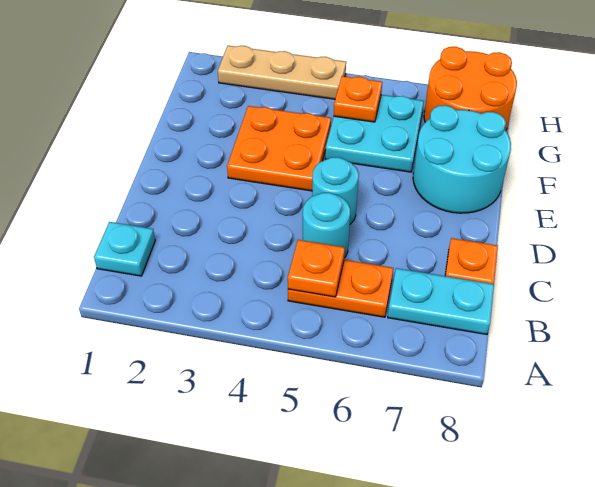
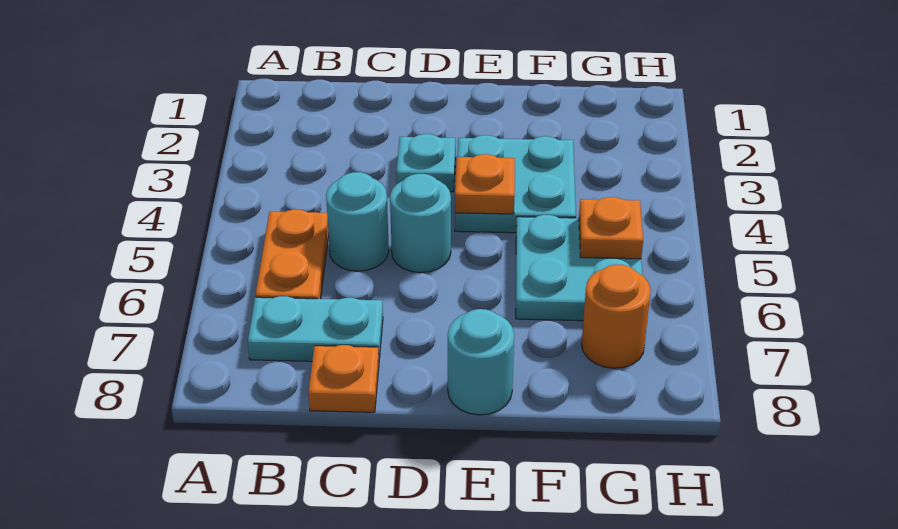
cyan 1x1 plate [94,222,155,276] -> cyan 1x1 plate moved to [396,134,455,192]
orange 1x1 plate [288,240,345,297] -> orange 1x1 plate moved to [455,154,515,214]
cyan 1x2 plate [388,268,494,334] -> cyan 1x2 plate turned to [248,296,383,361]
orange 2x2 plate [227,106,331,191] -> cyan 2x2 plate [455,135,576,233]
cyan 2x2 round brick [413,105,511,213] -> cyan 1x1 round brick [448,309,514,415]
orange 2x2 round brick [424,47,517,130] -> orange 1x1 round brick [582,265,651,368]
tan 1x3 plate [218,46,346,99] -> none

